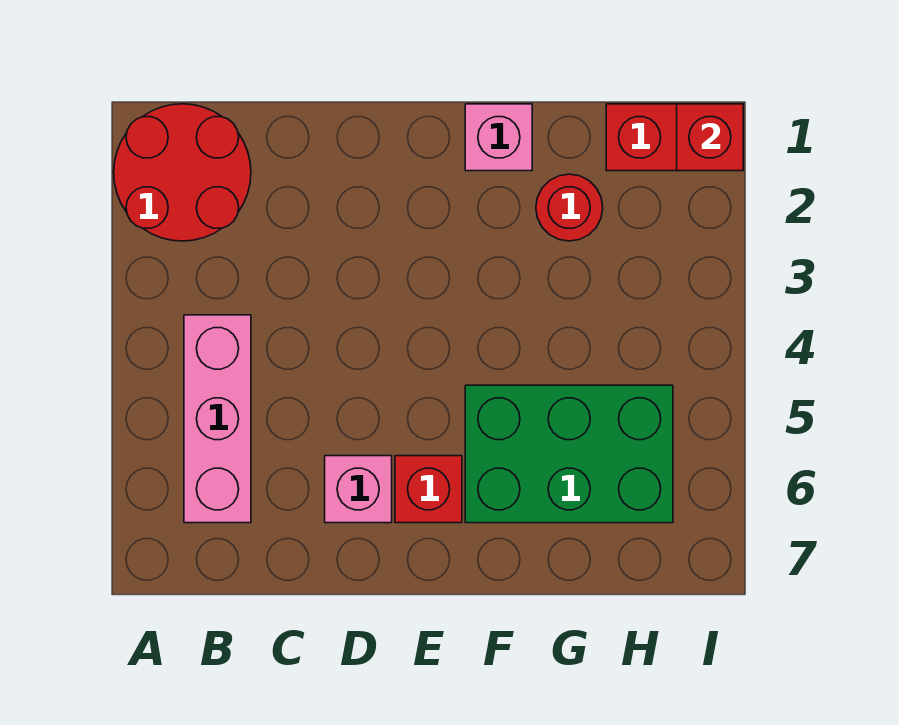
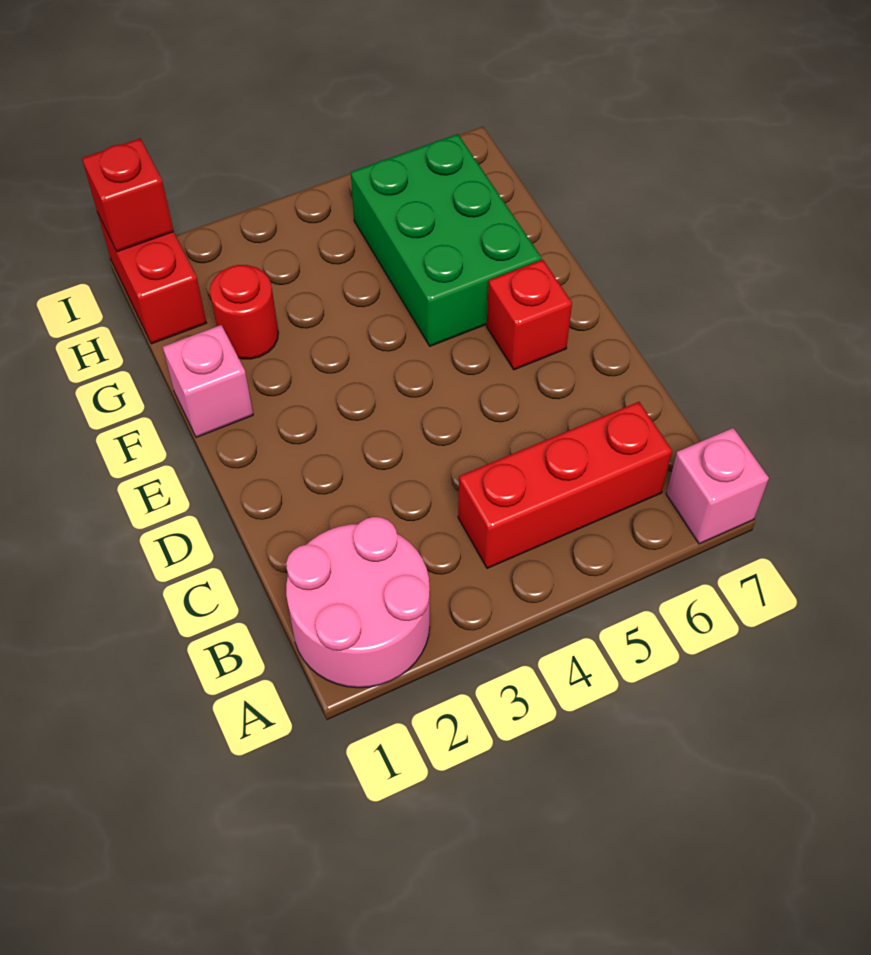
red 2x2 round brick [114,104,251,241] -> pink 2x2 round brick [286,517,430,688]
pink 1x3 brick [184,315,251,523] -> red 1x3 brick [458,402,672,569]
pink 1x1 brick [325,456,392,523] -> pink 1x1 brick moved to [666,428,769,544]

